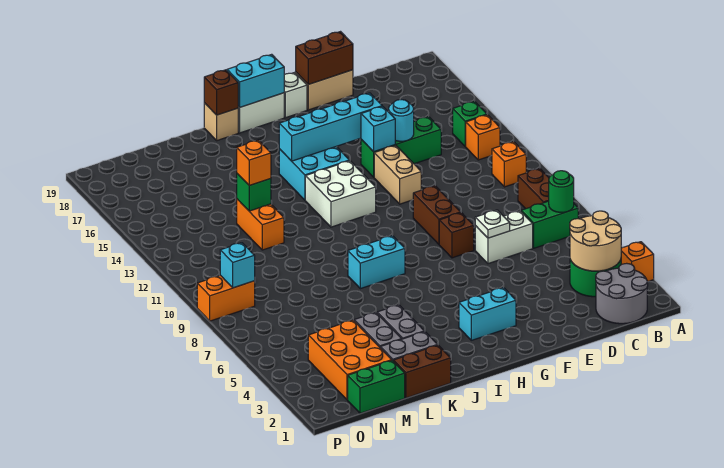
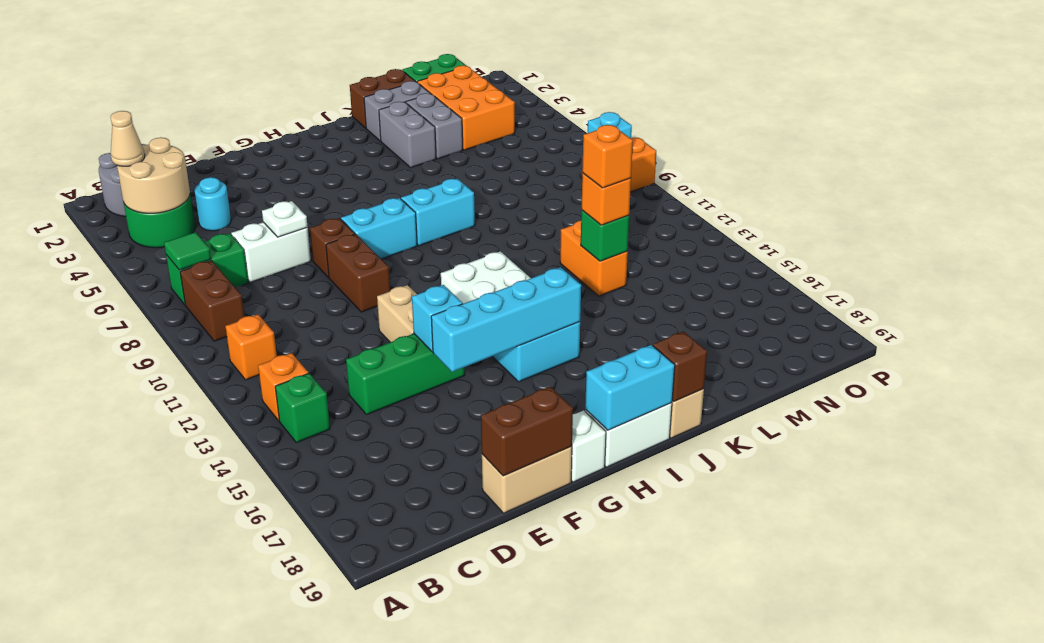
orange 1x1 brick [621,242,654,281] -> orange 1x1 brick moved to [582,125,633,188]
none -> tan 1x1 cone [110,111,145,166]
green 1x1 round brick [549,171,574,212] -> green 1x1 tile [164,232,211,270]
cyan 1x1 round brick [389,100,414,141] -> cyan 1x1 round brick moved to [194,177,231,231]
cyan 1x2 brick [459,288,516,340] -> cyan 1x2 brick moved to [341,198,417,259]

